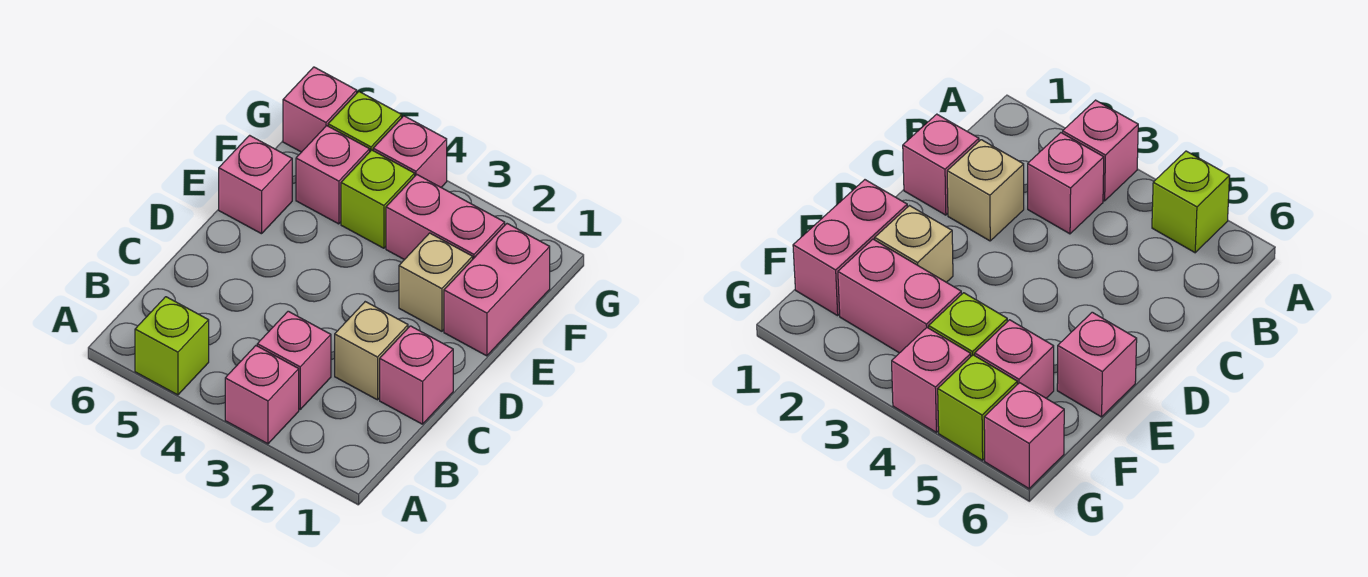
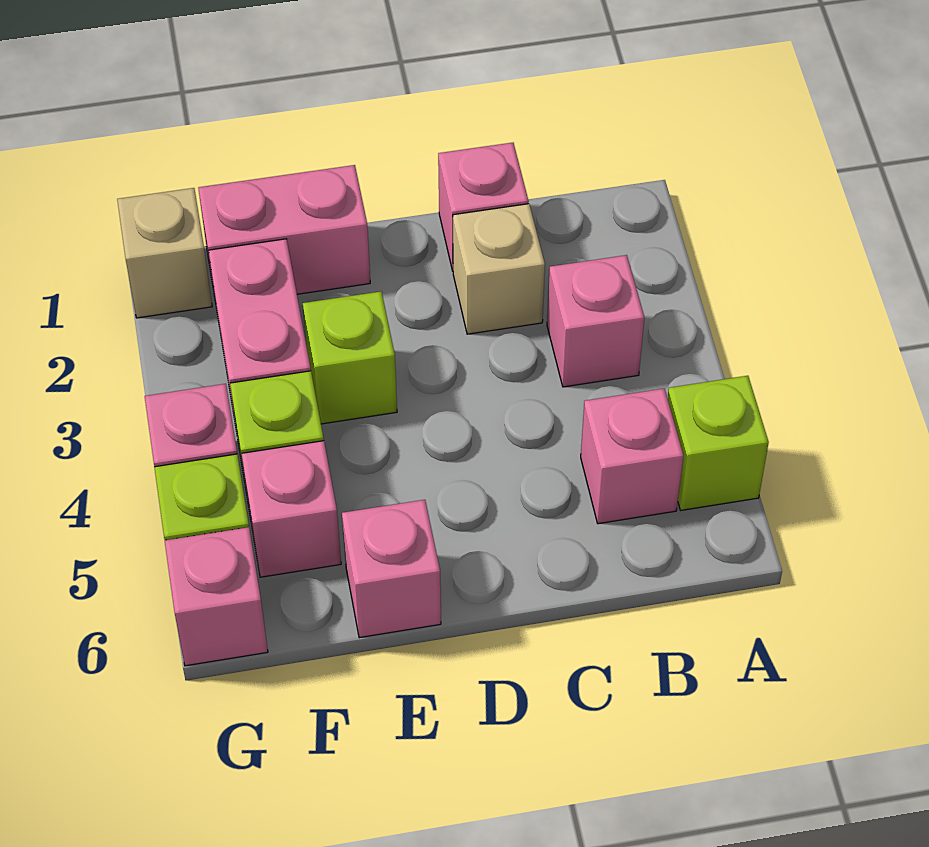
pink 1x1 brick [225,346,299,444] -> pink 1x1 brick moved to [581,389,684,524]
tan 1x1 brick [399,233,473,331] -> tan 1x1 brick moved to [117,188,212,318]
none -> lime 1x1 brick [303,291,397,424]

